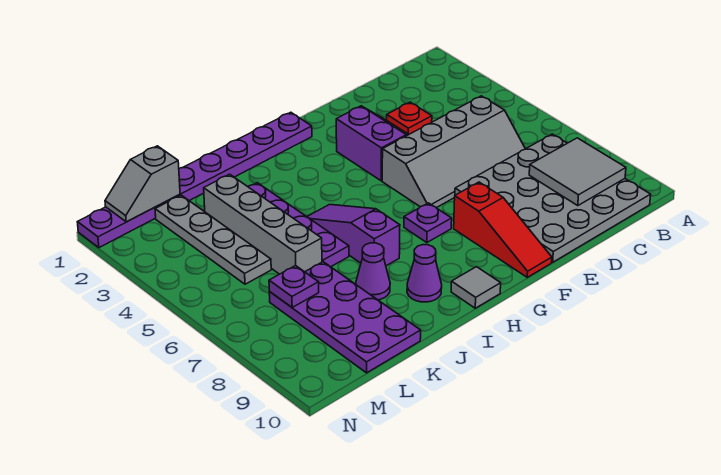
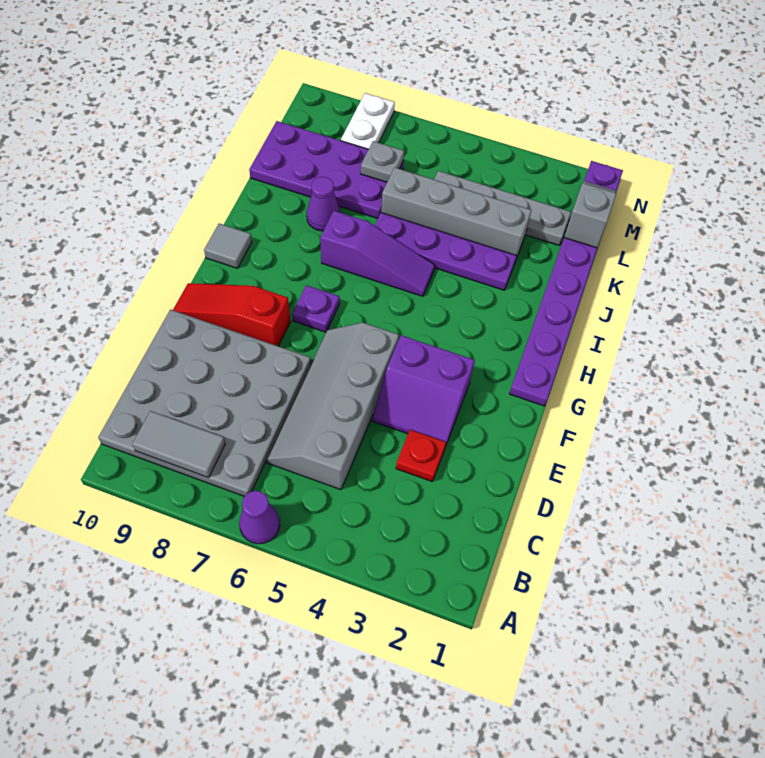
grey 2x2 tile [529,138,626,206] -> grey 1x2 tile [132,411,225,478]
purple 1x1 cone [407,245,442,302] -> purple 1x1 cone moved to [239,491,280,544]
purple 1x1 plate [269,265,319,307] -> grey 1x1 plate [361,141,404,182]
none -> white 1x2 plate [341,93,395,149]

